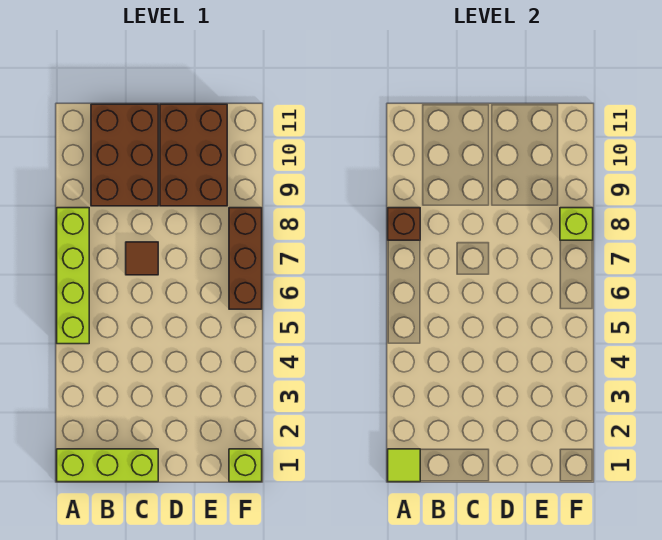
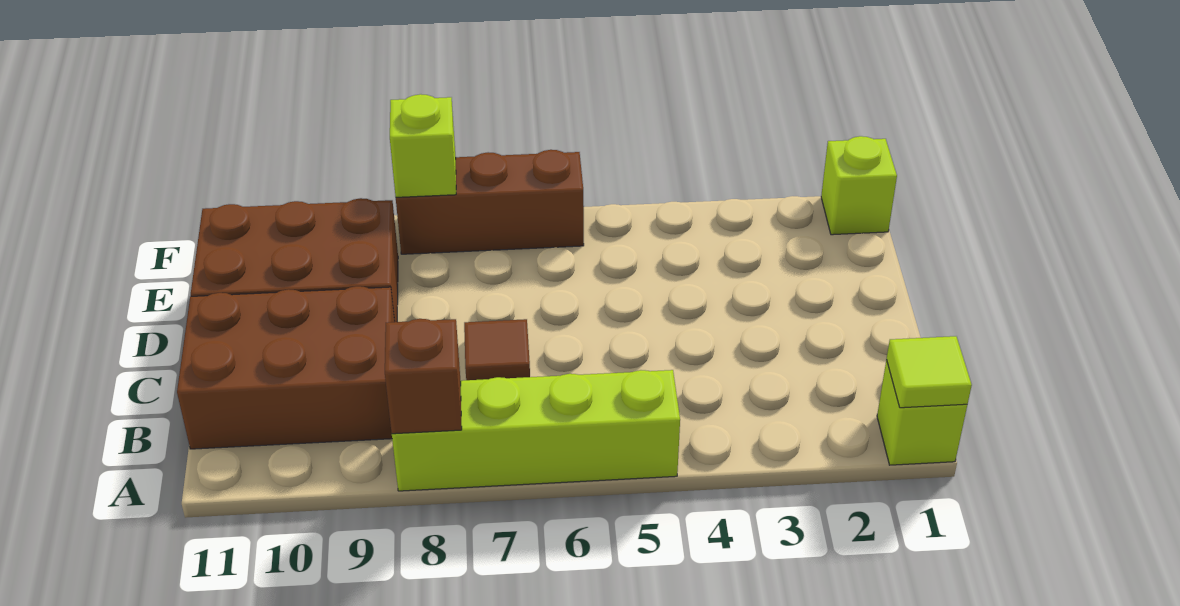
lime 1x3 brick [57,449,158,482] -> lime 1x1 brick [877,360,967,465]

